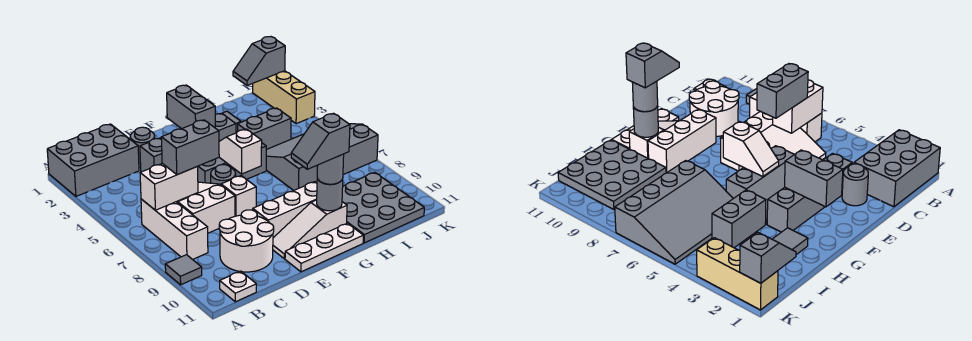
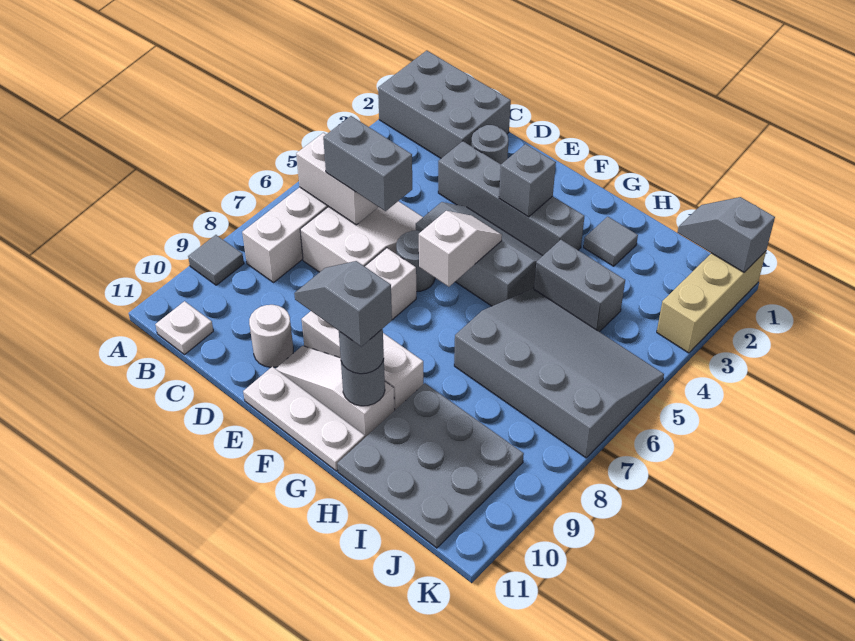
white 2x2 round brick [219,210,274,272] -> white 1x1 round brick [249,305,293,367]
grey 1x2 brick [167,85,215,129] -> grey 1x1 brick [499,144,556,217]

